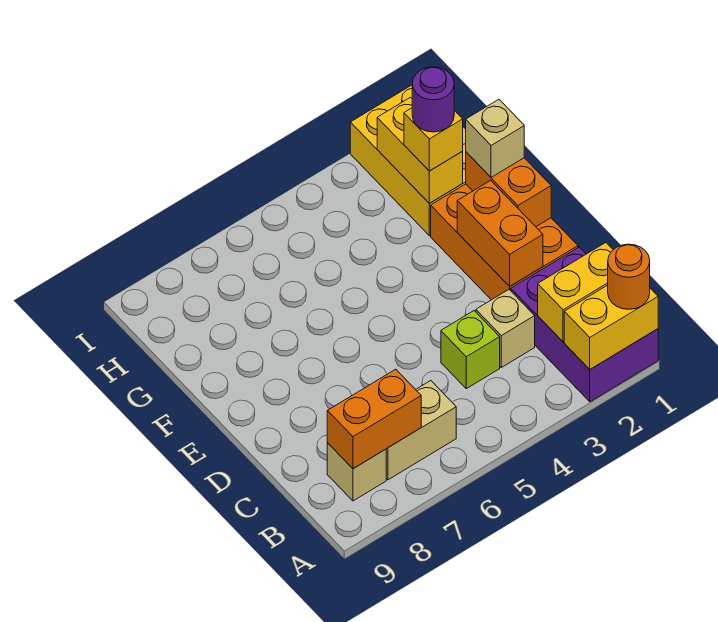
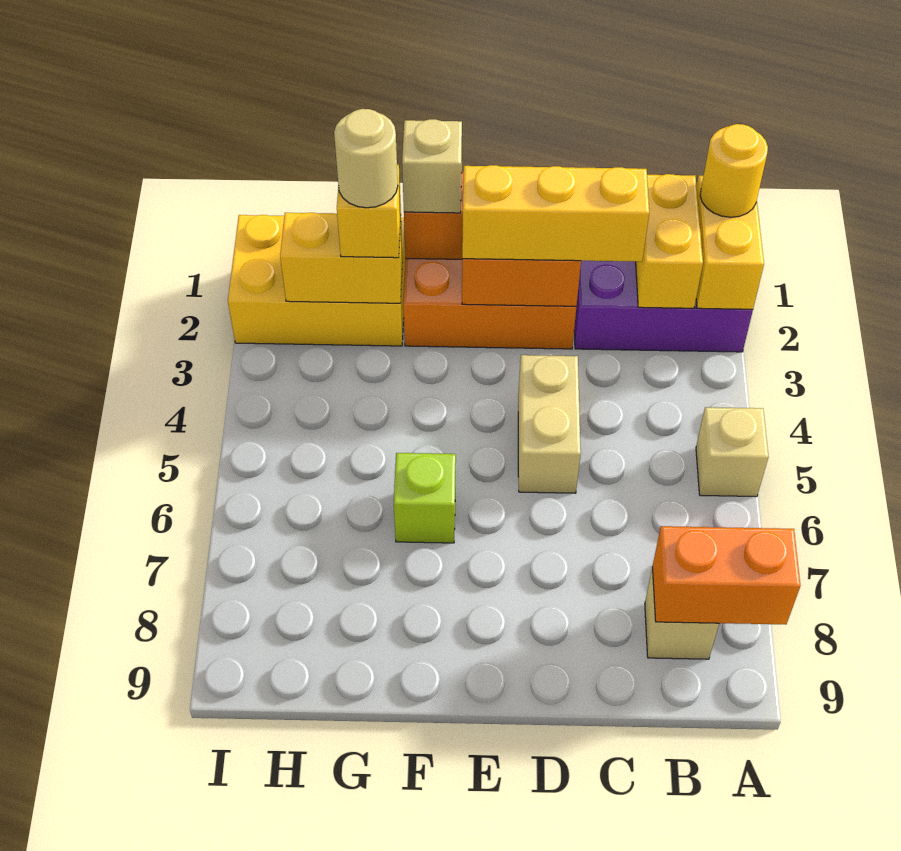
orange 1x1 round brick [608,244,650,309] -> yellow 1x1 round brick [700,124,768,217]
tan 1x2 brick [386,381,456,480] -> tan 1x2 brick moved to [518,355,581,493]
orange 1x2 brick [327,369,421,469] -> orange 1x2 brick turned to [652,526,801,625]
none -> yellow 1x3 brick [462,165,649,262]
tan 1x1 brick [476,290,535,367] -> tan 1x1 brick moved to [696,407,769,497]
lime 1x1 brick [441,311,500,389] -> lime 1x1 brick moved to [394,453,456,543]
purple 1x1 round brick [412,67,454,132] -> tan 1x1 round brick [334,109,398,208]

